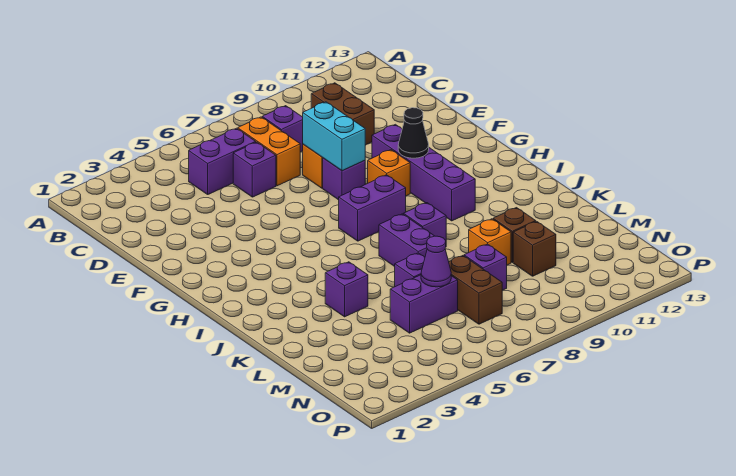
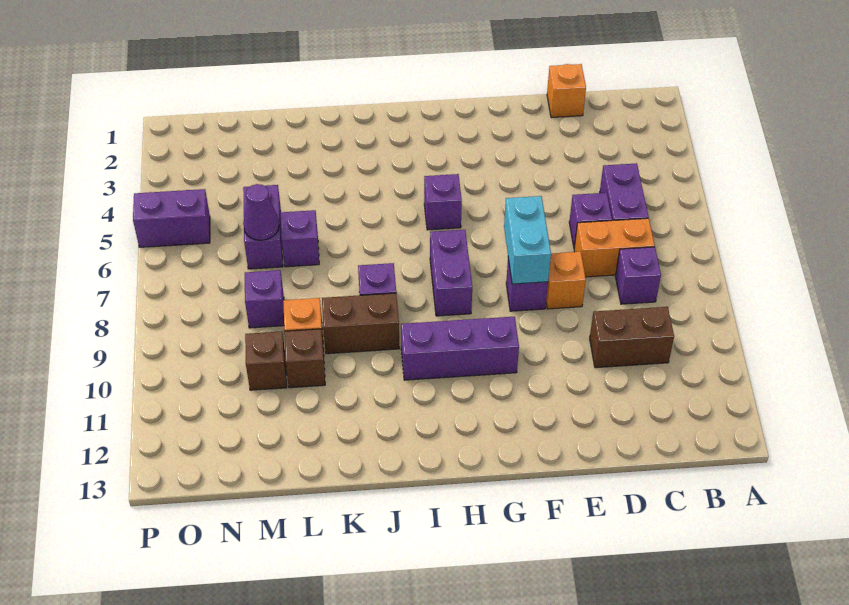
cyan 1x2 brick [303,102,365,171] -> cyan 1x2 brick turned to [504,196,551,284]
purple 1x4 brick [372,124,475,221] -> purple 1x3 brick [401,317,519,380]
orange 1x1 brick [368,150,410,196] -> orange 1x1 brick moved to [547,64,586,118]
black 1x1 cone [398,108,429,158] -> none
purple 1x2 brick [379,214,434,267] -> purple 1x2 brick moved to [133,189,210,247]
purple 1x1 brick [325,262,368,317] -> purple 1x1 brick moved to [424,174,462,230]
brown 1x2 brick [449,256,502,324] -> brown 1x2 brick moved to [322,293,400,354]

